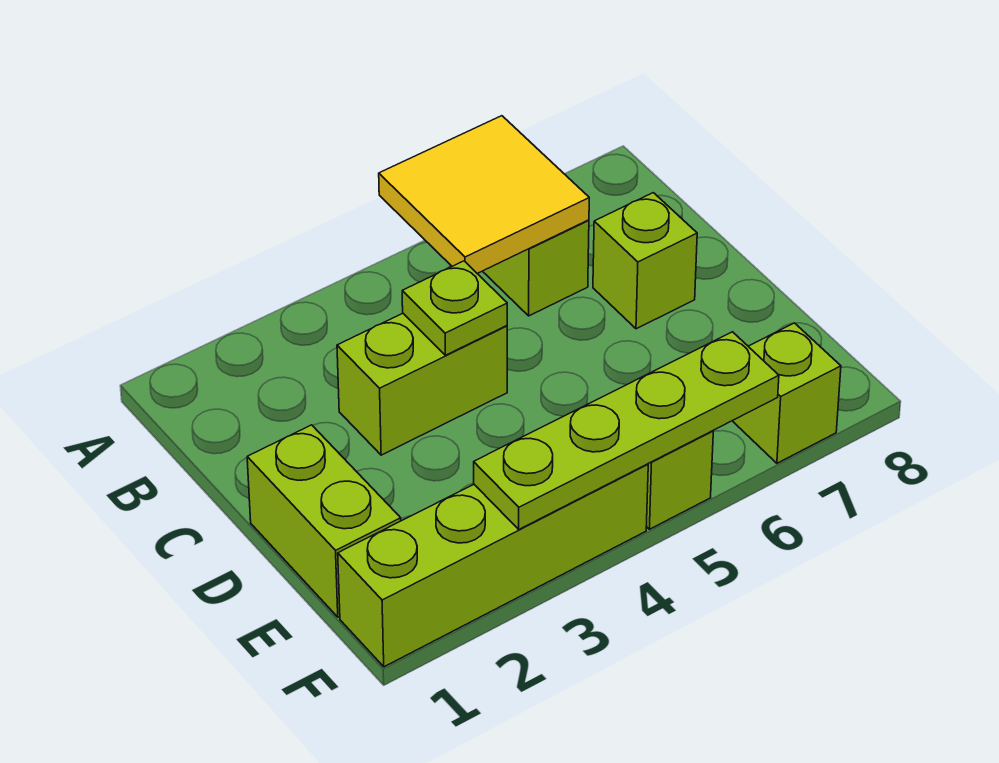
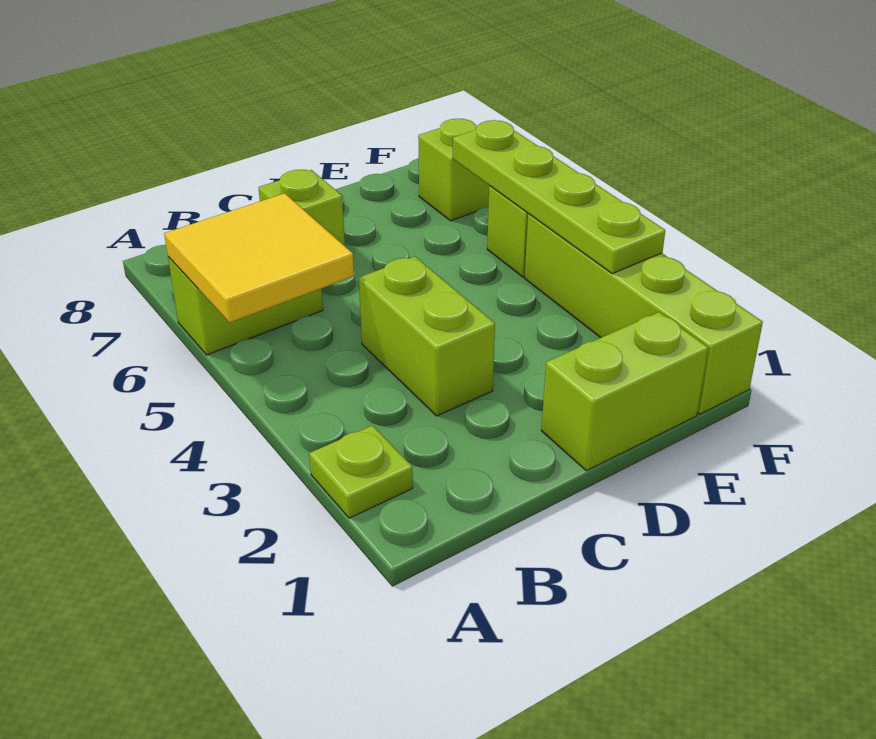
lime 1x1 plate [402,261,507,355] -> lime 1x1 plate moved to [309,425,413,518]

